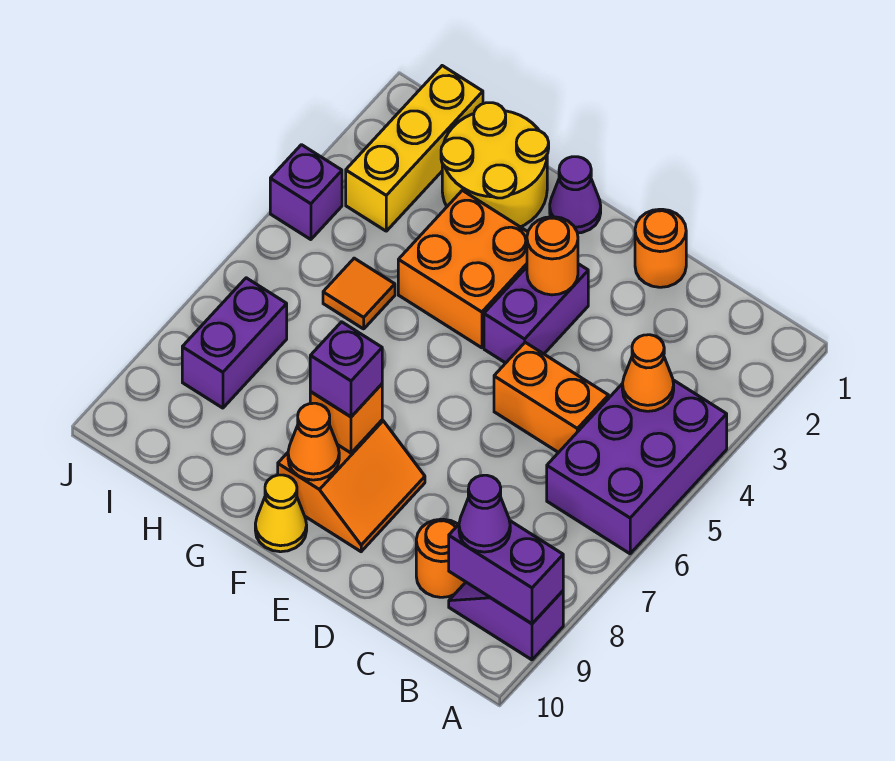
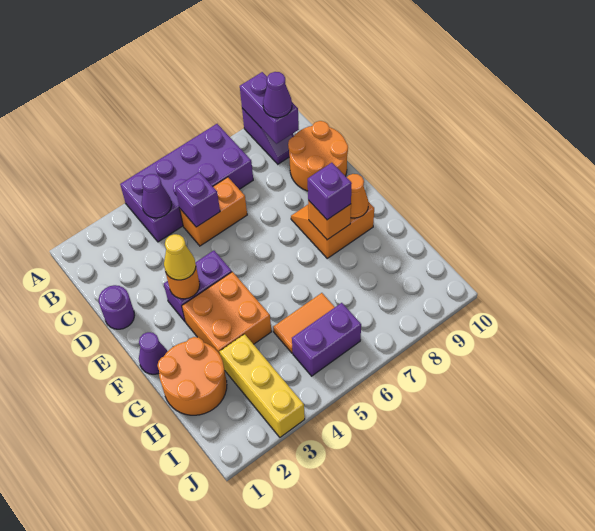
purple 2x3 brick [547,380,727,554] -> purple 2x4 brick [120,124,253,242]
orange 1x1 cone [622,335,674,411] -> purple 1x1 cone [142,174,172,218]
orange 1x2 brick [494,342,609,453] -> orange 1x2 brick turned to [180,177,247,246]
orange 1x1 round brick [416,519,466,597] -> orange 2x2 round brick [288,121,348,191]
orange 1x1 round brick [635,209,686,287] -> purple 1x1 round brick [99,285,135,329]
yellow 1x1 cone [255,475,307,552] -> yellow 1x1 cone moved to [164,234,196,280]
yellow 2x2 round brick [441,103,549,227] -> orange 2x2 round brick [157,337,227,415]
orange 1x1 tile [323,258,395,329] -> orange 1x2 tile [273,293,335,353]
yellow 1x3 brick [346,66,483,231] -> yellow 1x3 brick turned to [219,334,305,437]
purple 1x2 brick [182,278,287,408] -> purple 1x2 brick moved to [292,303,361,376]
purple 1x1 brick [270,145,342,240] -> purple 1x1 brick moved to [175,172,220,227]

